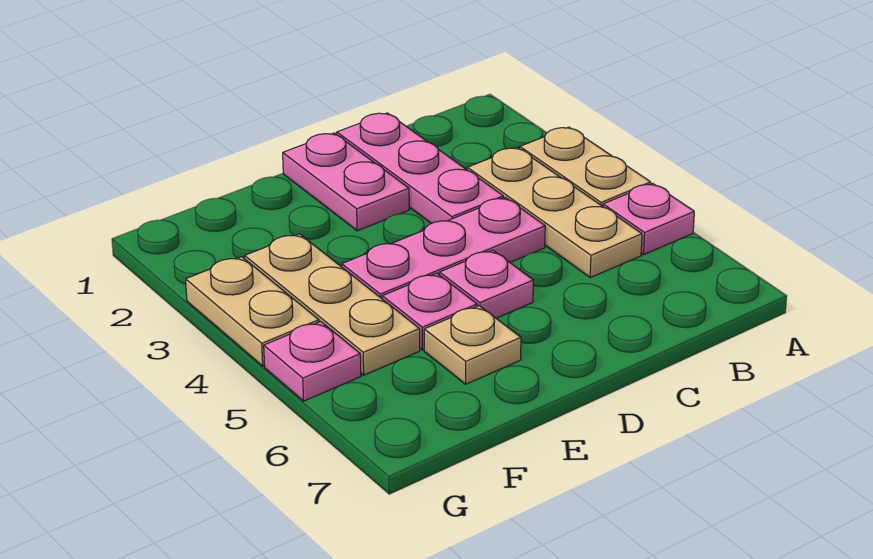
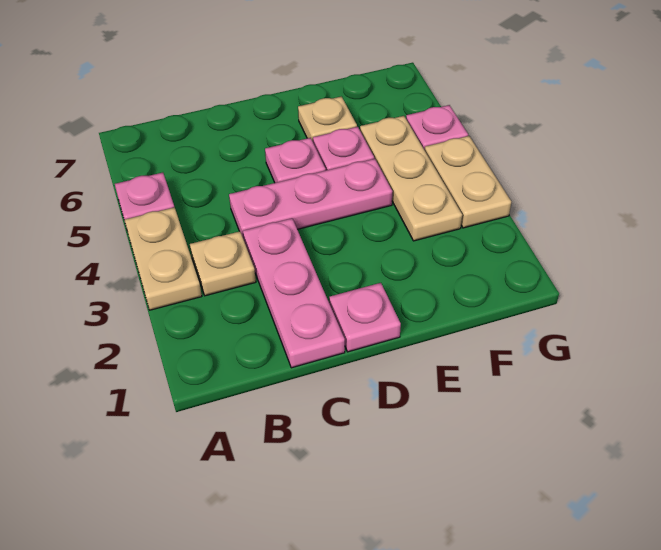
tan 1x3 plate [467,148,642,278] -> tan 1x1 plate [190,231,256,296]
pink 1x2 plate [283,133,409,231] -> pink 1x1 plate [329,283,401,352]

